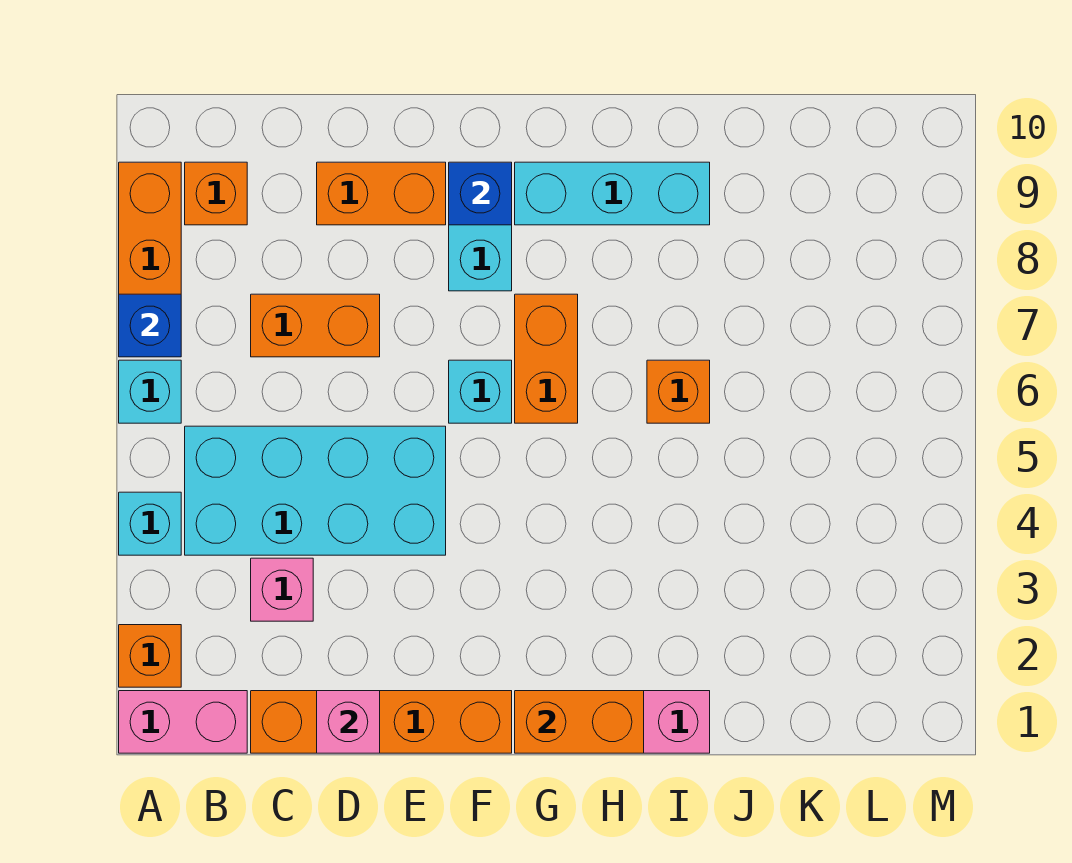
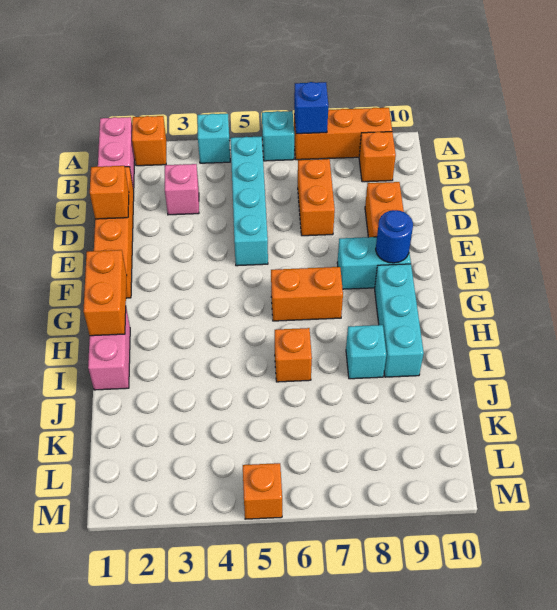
cyan 2x4 brick [185,426,446,555] -> cyan 1x4 brick [231,137,268,266]
pink 1x1 brick [317,691,380,753] -> orange 1x1 brick [90,166,129,219]
cyan 1x1 brick [449,360,512,423] -> cyan 1x1 brick moved to [346,325,386,379]
blue 1x1 brick [449,162,512,225] -> blue 1x1 round brick [376,210,413,263]
none -> orange 1x1 brick [243,463,282,519]

